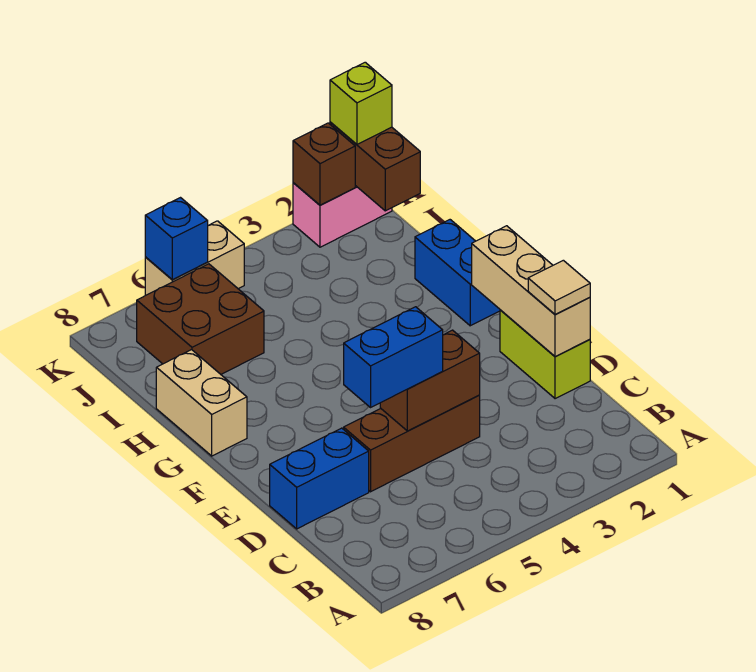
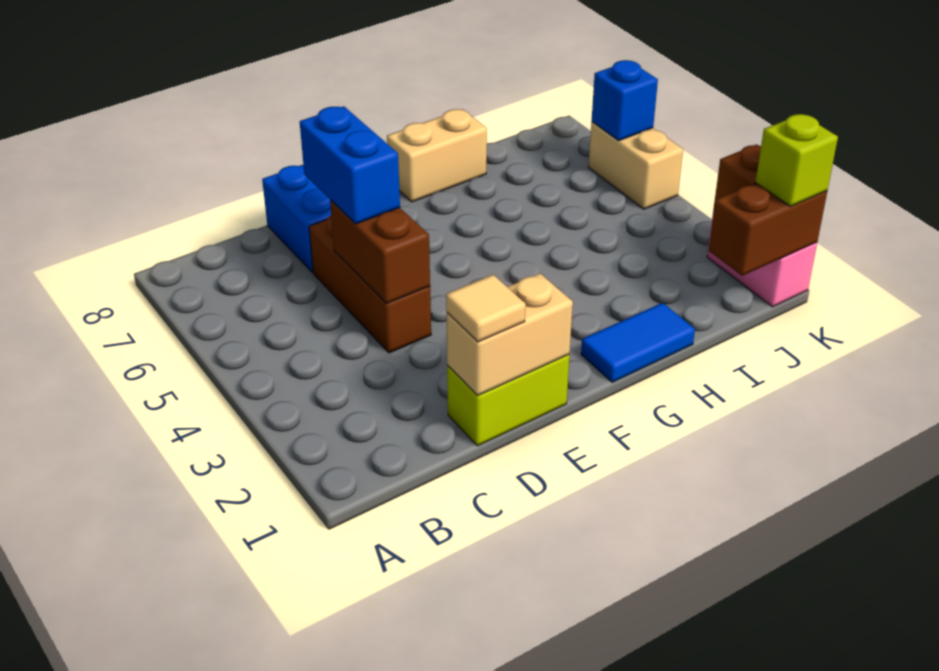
tan 1x3 brick [472,226,590,357] -> tan 1x2 brick [447,273,573,396]
blue 1x2 brick [415,220,500,326] -> blue 1x2 tile [581,303,695,382]
brown 2x2 brick [137,264,264,374] -> none

